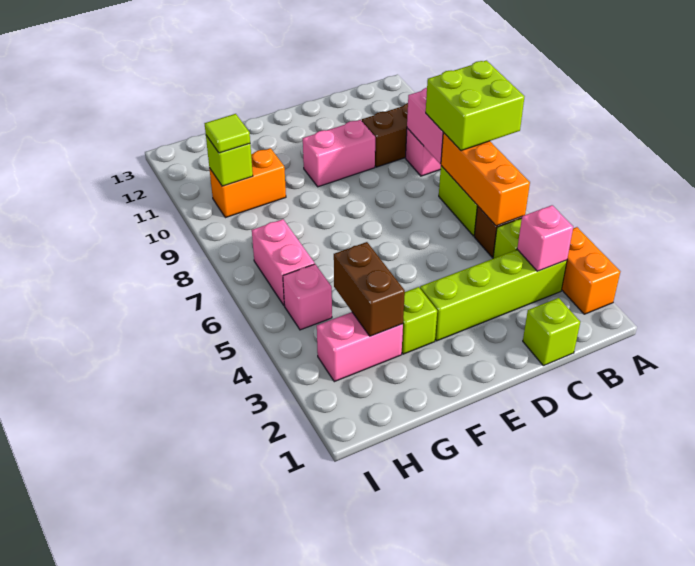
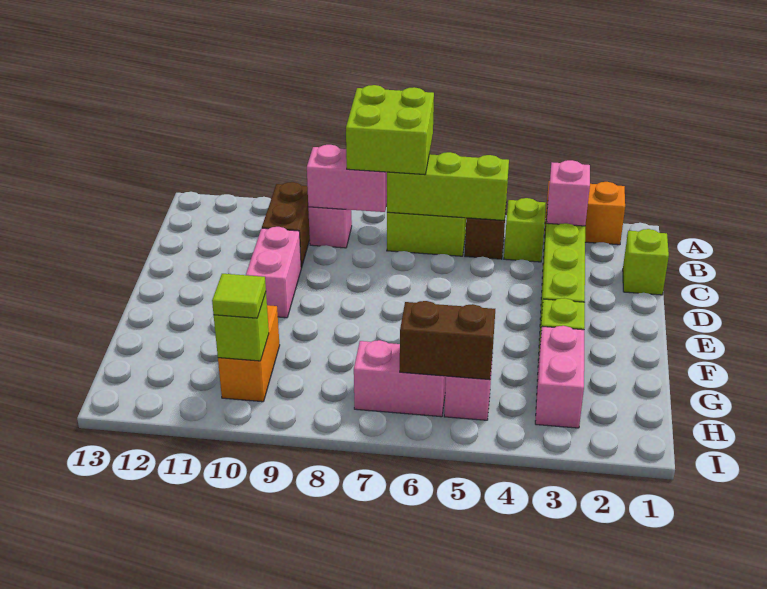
orange 1x3 brick [441,133,530,226] -> lime 1x3 brick [387,152,509,220]
brown 1x2 brick [334,242,405,336] -> brown 1x2 brick moved to [400,301,495,380]

